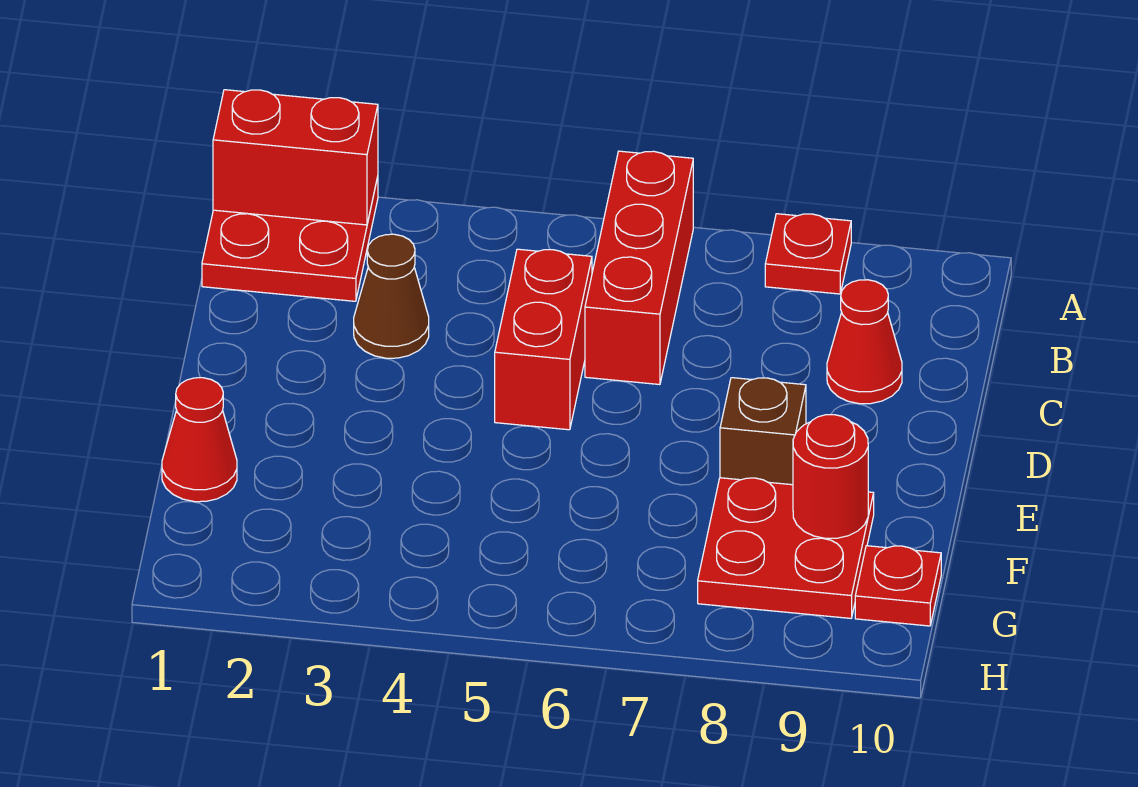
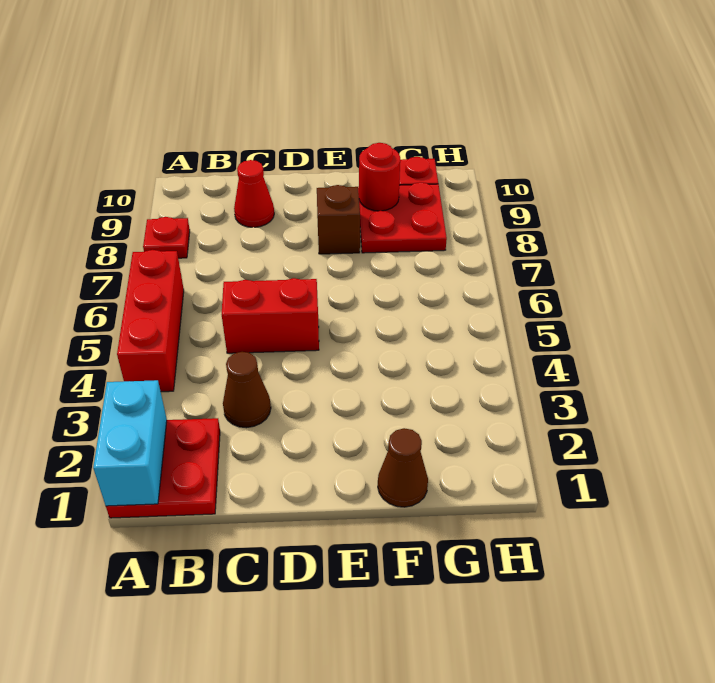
red 1x2 brick [213,90,378,225] -> cyan 1x2 brick [93,380,167,506]
red 1x3 brick [585,151,693,385] -> red 1x3 brick turned to [117,250,184,392]
red 1x1 cone [162,378,237,502] -> brown 1x1 cone [378,428,428,507]

